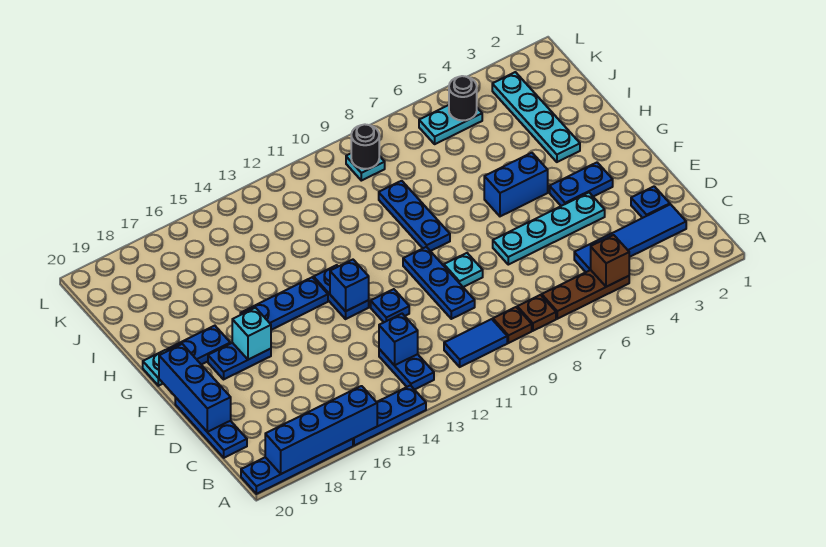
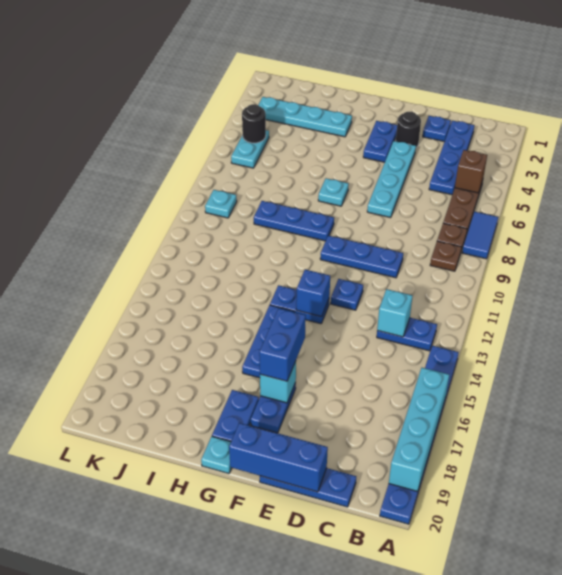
blue 1x4 brick [265,386,377,474] -> cyan 1x4 brick [389,368,449,492]
blue 1x2 tile [444,319,507,367] -> blue 1x2 tile moved to [462,212,498,259]
blue 1x4 tile [574,204,686,272] -> blue 1x4 plate [429,121,474,195]
blue 1x1 brick [379,314,418,365] -> cyan 1x1 brick [377,289,413,337]
cyan 1x1 plate [444,253,483,287] -> cyan 1x1 plate moved to [318,178,349,206]
blue 1x2 brick [484,153,548,216] -> blue 1x2 brick moved to [259,308,306,381]
black 1x1 round brick [351,124,379,169] -> black 1x1 round brick moved to [396,112,421,147]

